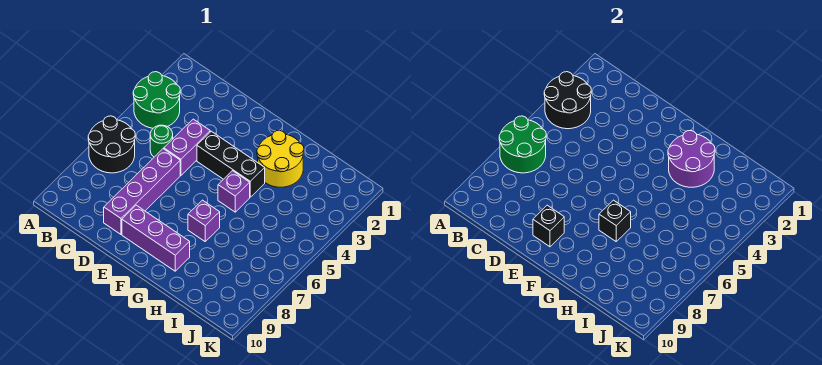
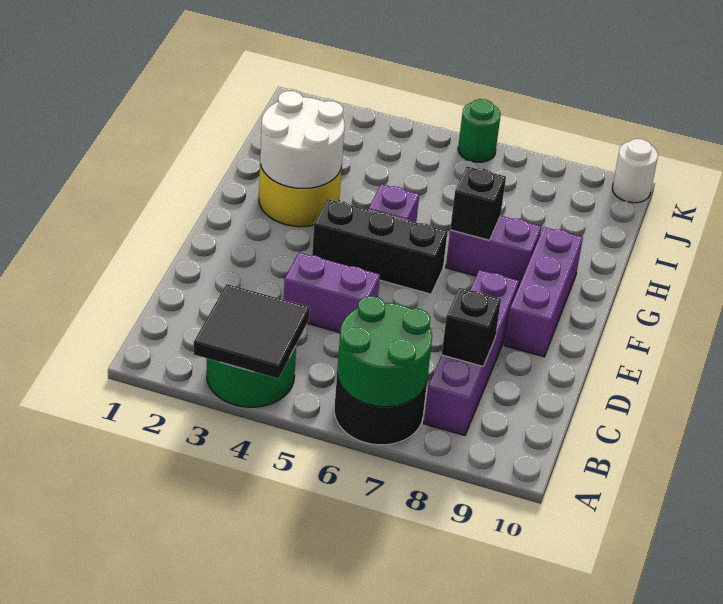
black 2x2 round brick [544,72,591,129] -> black 2x2 tile [194,284,310,379]
green 1x1 round brick [150,125,173,157] -> green 1x1 round brick moved to [458,99,501,162]
purple 1x4 brick [104,149,180,234] -> purple 1x4 brick turned to [424,270,519,436]
black 1x3 brick [197,131,265,197] -> black 1x3 brick turned to [312,199,448,294]
black 1x1 brick [533,205,564,247] -> black 1x1 brick moved to [442,288,501,366]
purple 2x2 round brick [668,131,715,187] -> white 2x2 round brick [260,91,345,188]
purple 1x1 brick [188,200,220,241] -> purple 1x2 brick [446,216,541,287]
none -> white 1x1 round brick [612,139,658,203]

